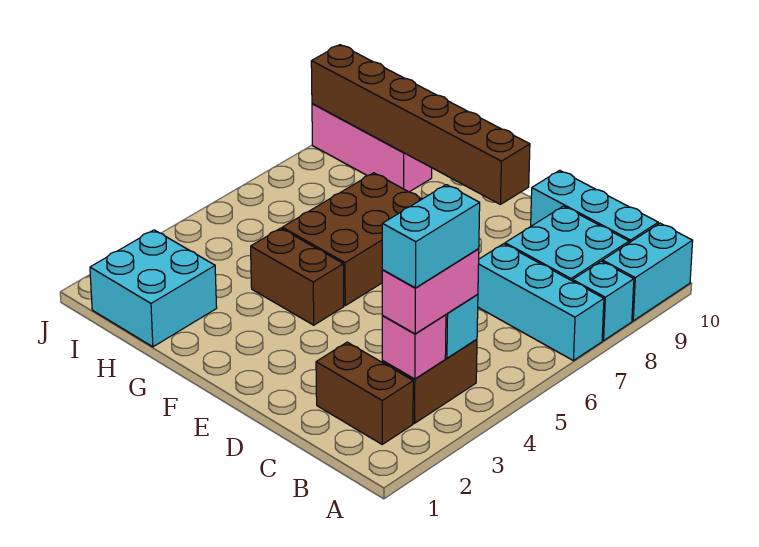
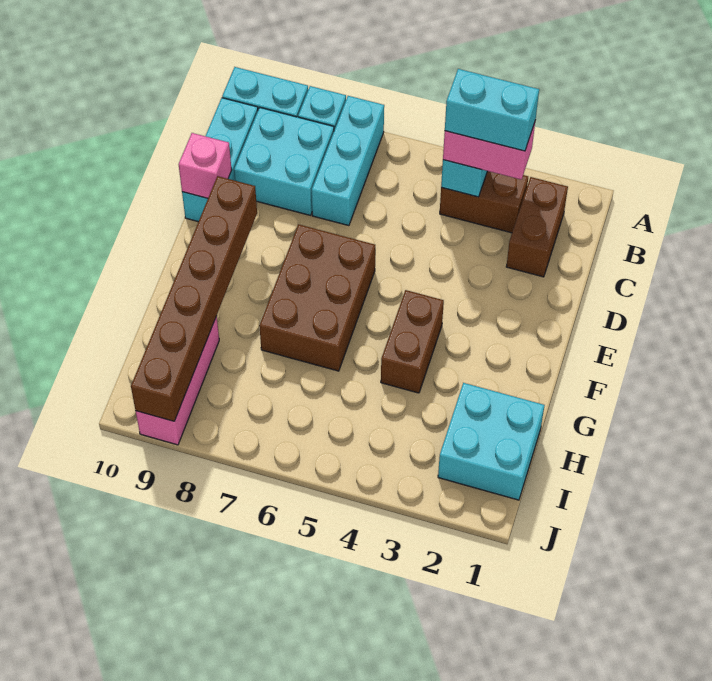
pink 1x1 brick [382,315,446,379] -> pink 1x1 brick moved to [179,133,232,198]
brown 2x3 brick [282,173,422,306] -> brown 2x3 brick turned to [259,224,375,371]

